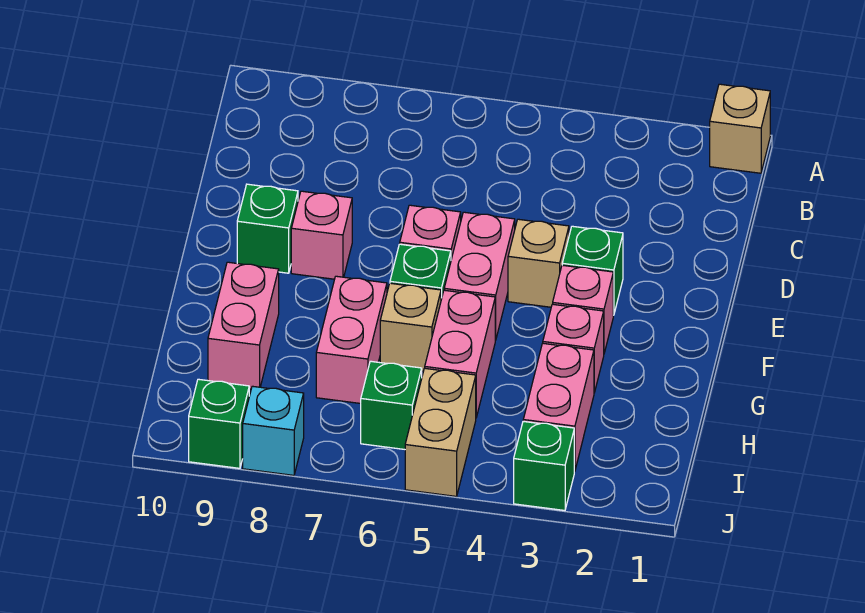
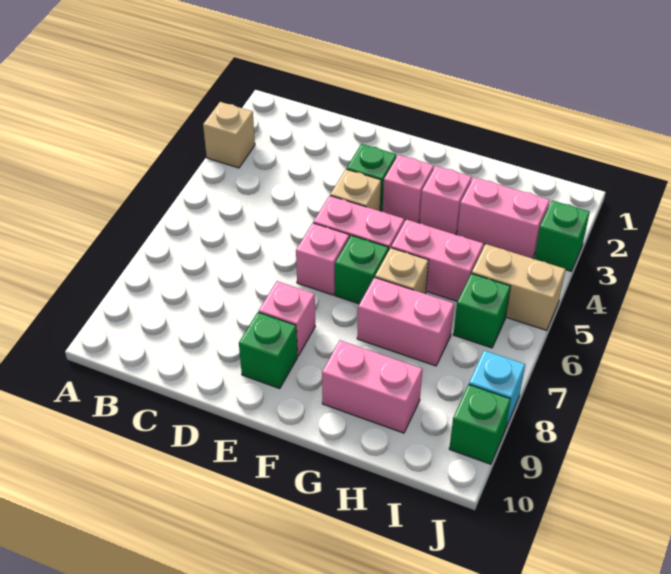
tan 1x1 brick [710,84,770,173] -> tan 1x1 brick moved to [203,102,255,168]

